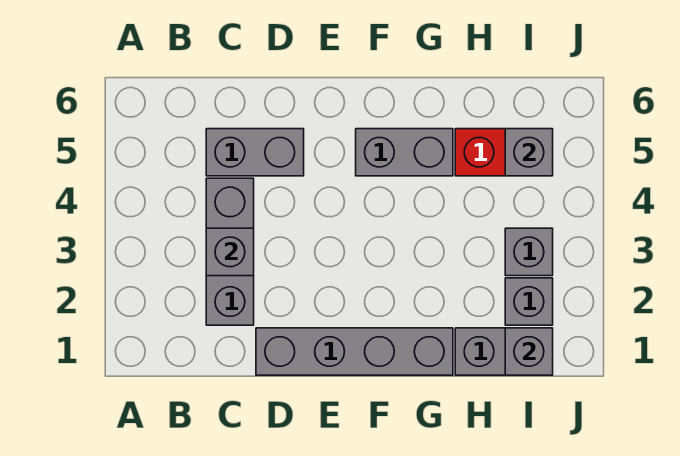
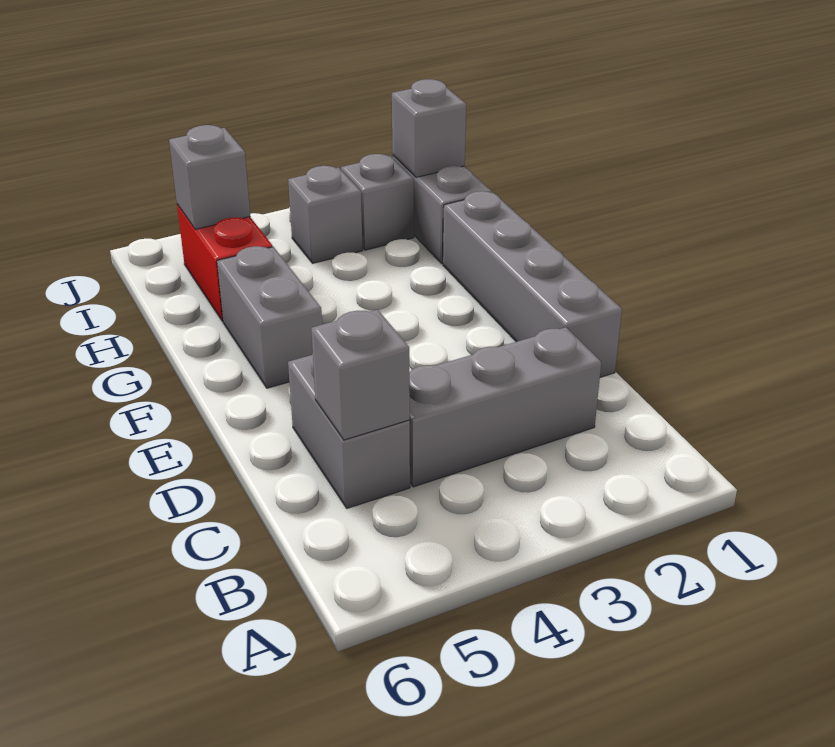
grey 1x1 brick [206,228,254,276] -> grey 1x1 brick moved to [311,310,410,440]

